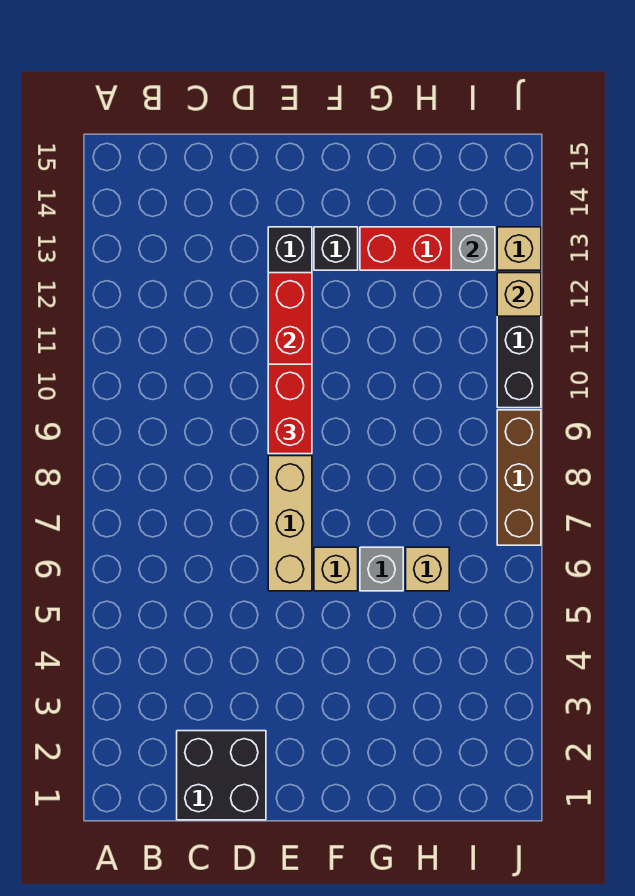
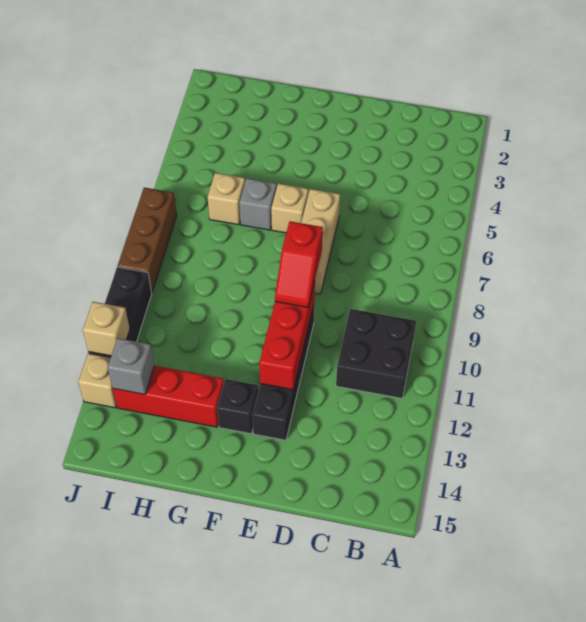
black 2x2 brick [177,731,266,820] -> black 2x2 brick moved to [336,309,416,398]
red 1x2 brick [268,364,312,454] -> red 1x2 slope [275,221,323,307]

